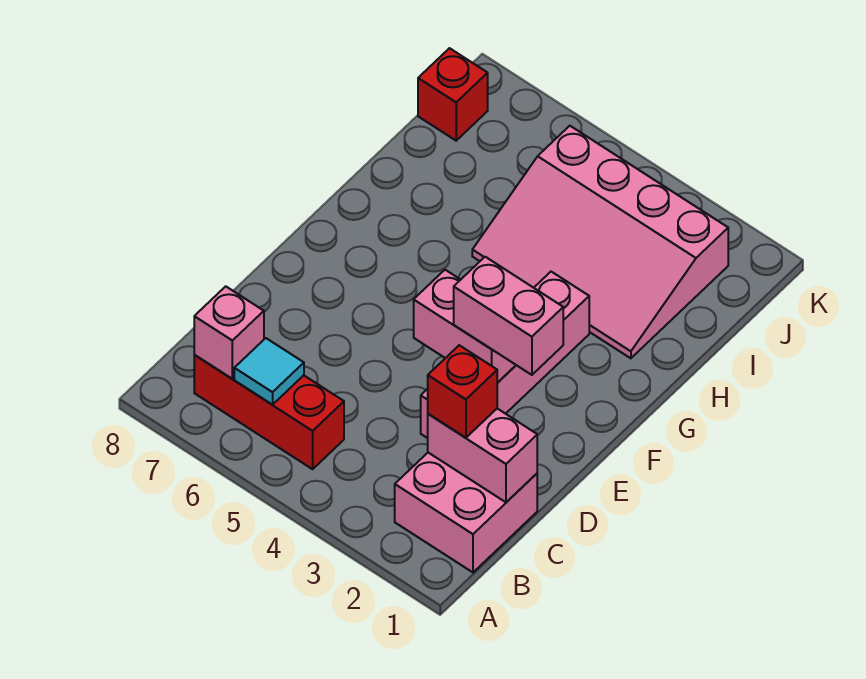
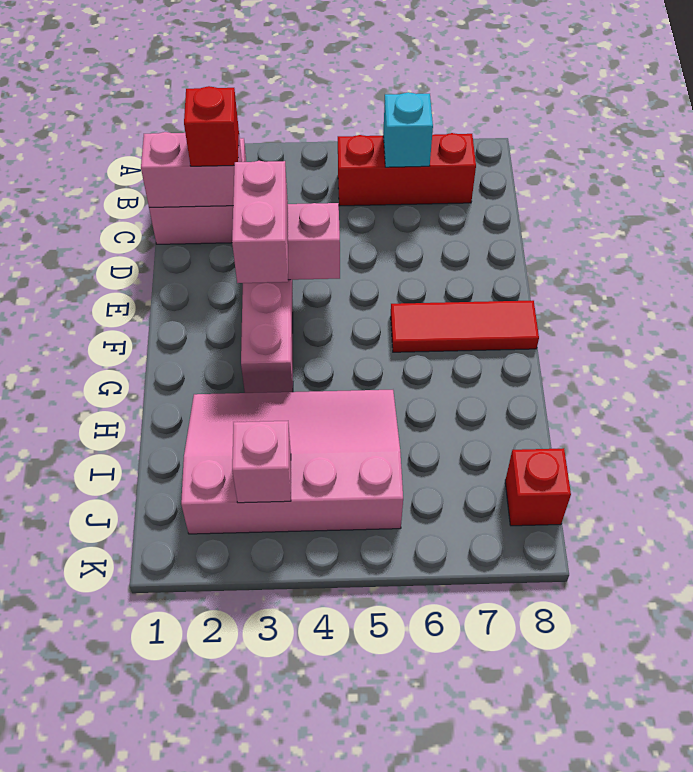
cyan 1x1 tile [234,338,304,405] -> cyan 1x1 brick [383,92,433,167]
pink 1x1 brick [194,286,264,379] -> pink 1x1 brick moved to [232,421,291,503]
pink 1x2 brick [454,257,563,375] -> pink 1x2 brick turned to [232,161,288,283]
none -> red 1x3 tile [391,301,539,352]

